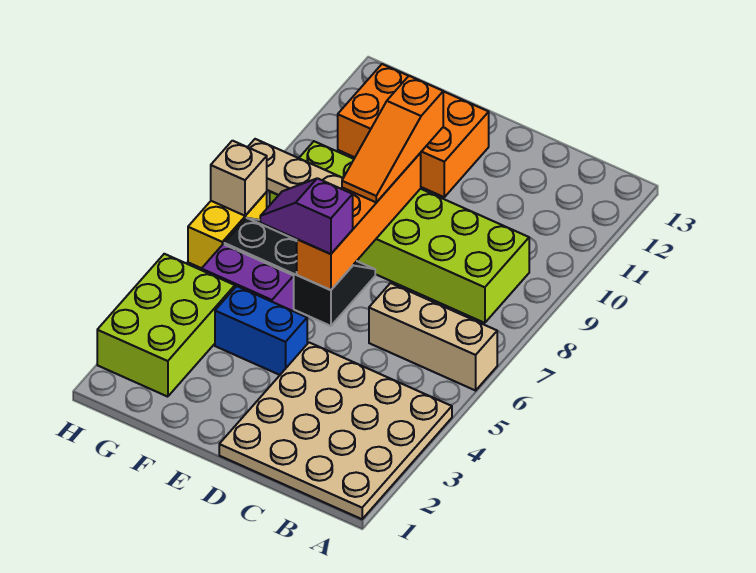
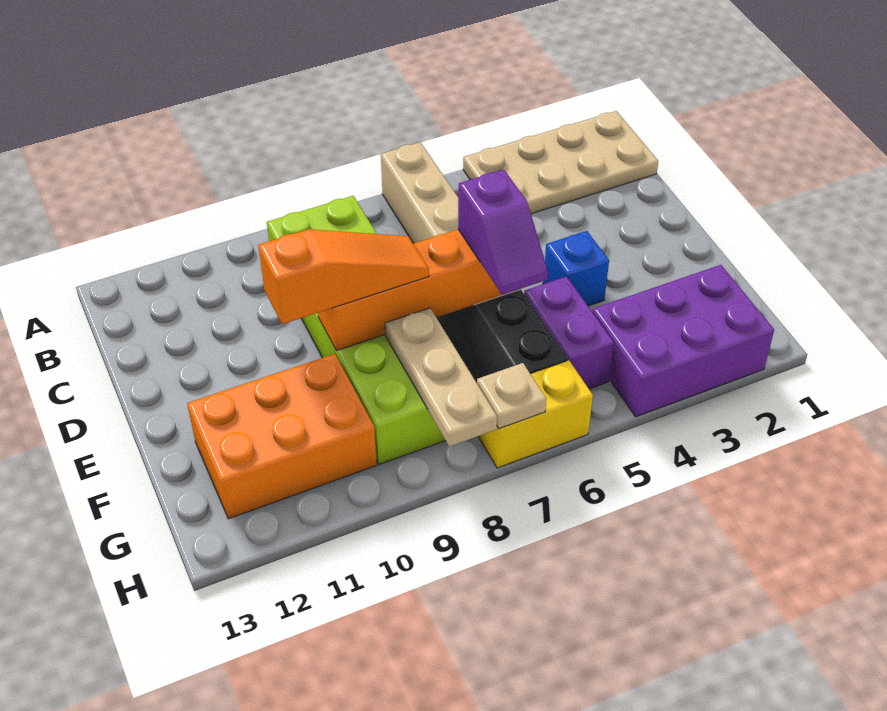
tan 4x4 plate [219,343,452,519] -> tan 2x4 plate [463,111,658,214]
blue 1x2 brick [215,286,307,375] -> blue 1x1 brick [543,231,609,306]
orange 2x3 brick [338,64,489,197] -> orange 2x3 brick turned to [187,354,377,519]
lime 2x3 brick [97,254,235,397] -> purple 2x3 brick [592,265,774,417]
tan 1x1 brick [211,141,267,216] -> tan 1x1 plate [477,363,546,429]

